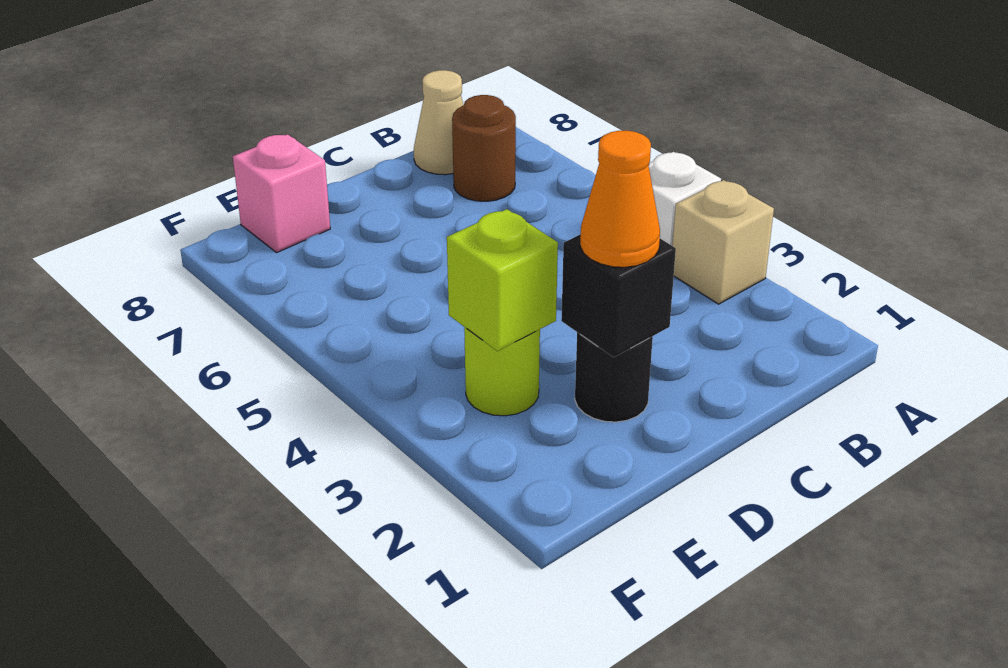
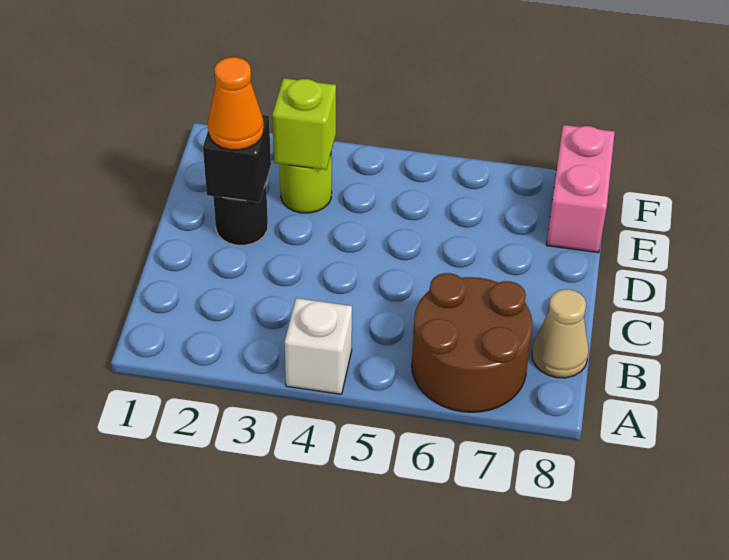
tan 1x1 brick [672,180,774,304] -> none
brown 1x1 round brick [452,95,516,201] -> brown 2x2 round brick [412,273,532,412]
pink 1x1 brick [233,134,330,252] -> pink 1x2 brick [546,125,615,253]

